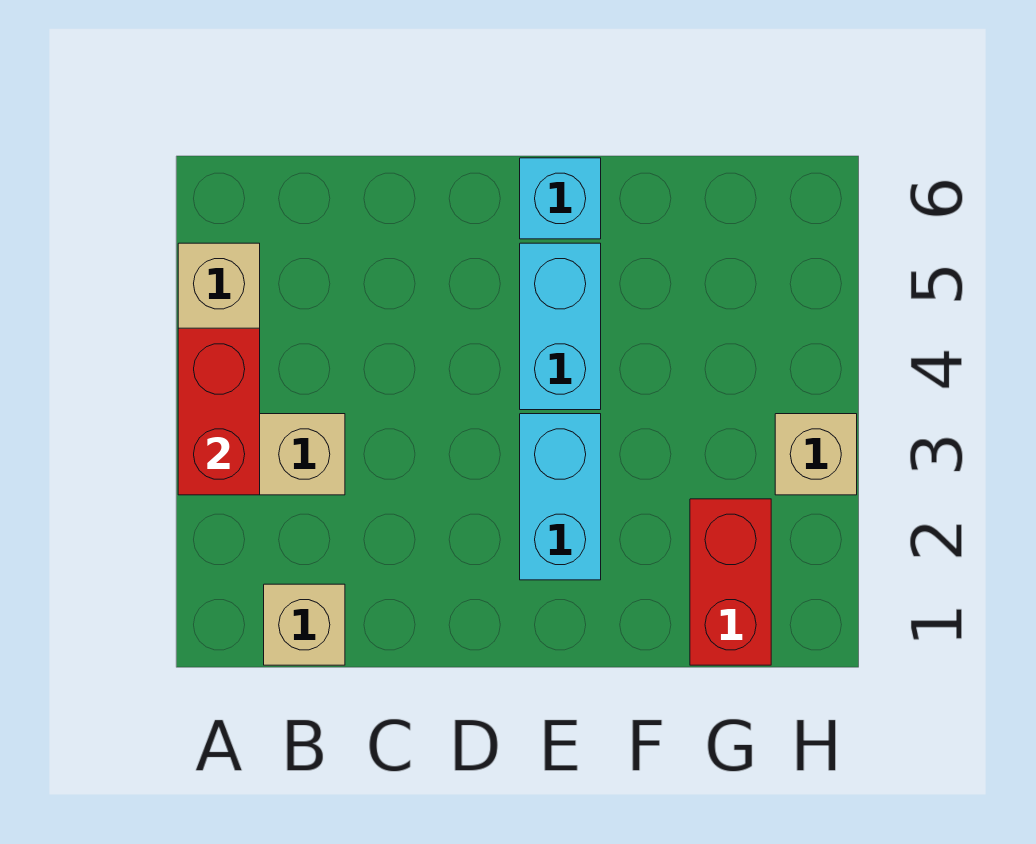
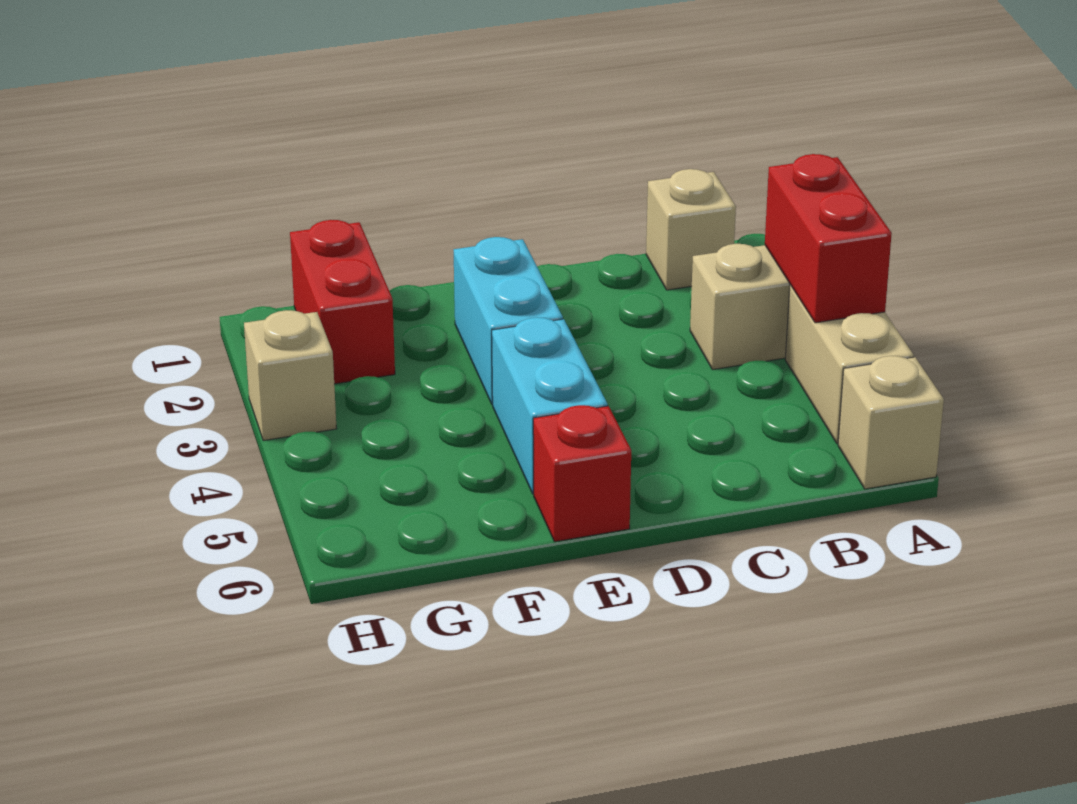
none -> tan 1x1 brick [838,356,944,489]
cyan 1x1 brick [520,158,601,239] -> red 1x1 brick [533,405,631,542]

